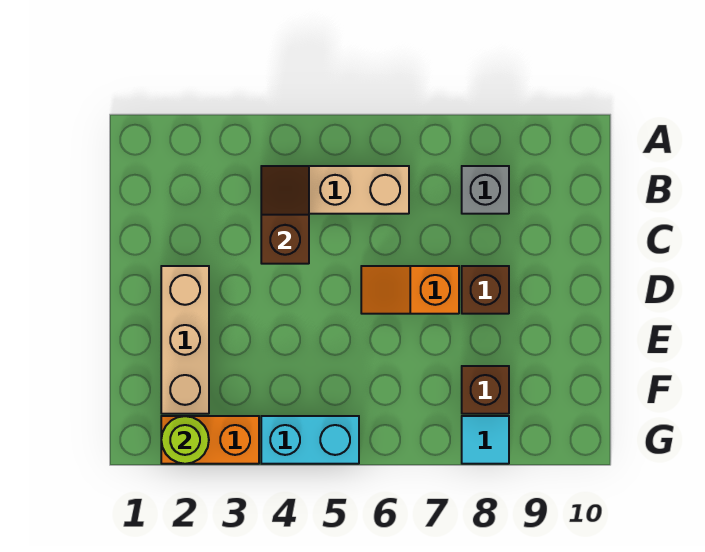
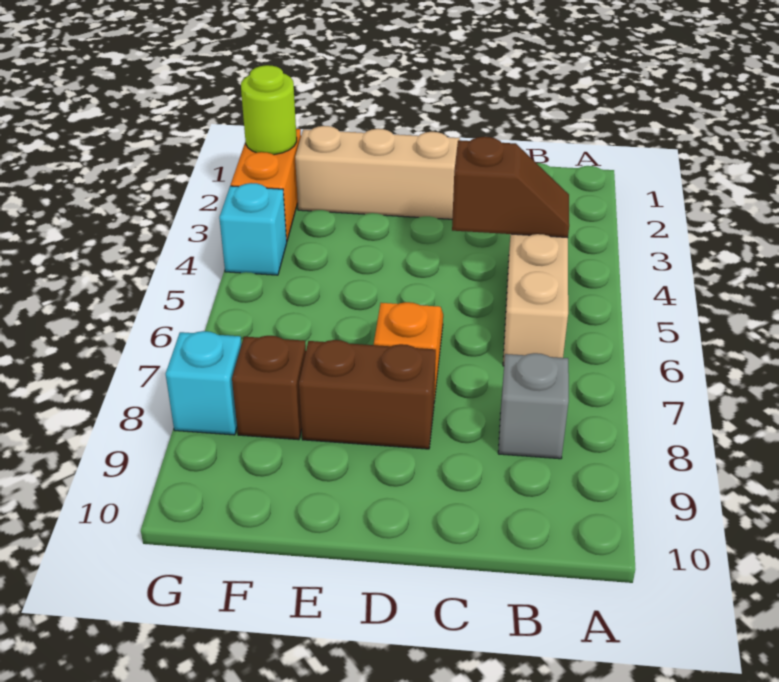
brown 1x1 brick [462,266,509,314] -> brown 1x2 brick [299,340,436,449]
cyan 1x2 brick [261,416,359,464] -> cyan 1x1 brick [219,183,287,275]
cyan 1x1 tile [462,416,509,464] -> cyan 1x1 brick [166,331,242,435]

